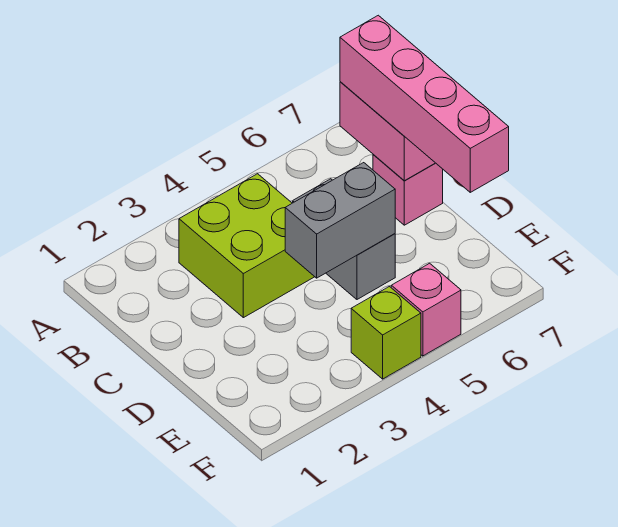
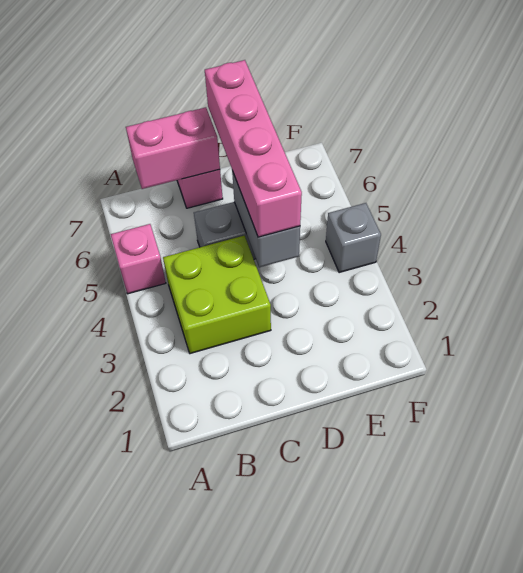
pink 1x4 brick [340,15,509,192] -> pink 1x4 brick turned to [205,60,302,237]
lime 1x1 brick [351,287,421,379] -> grey 1x1 brick [326,203,381,273]
pink 1x1 brick [391,263,461,356] -> pink 1x1 brick moved to [111,224,166,294]

